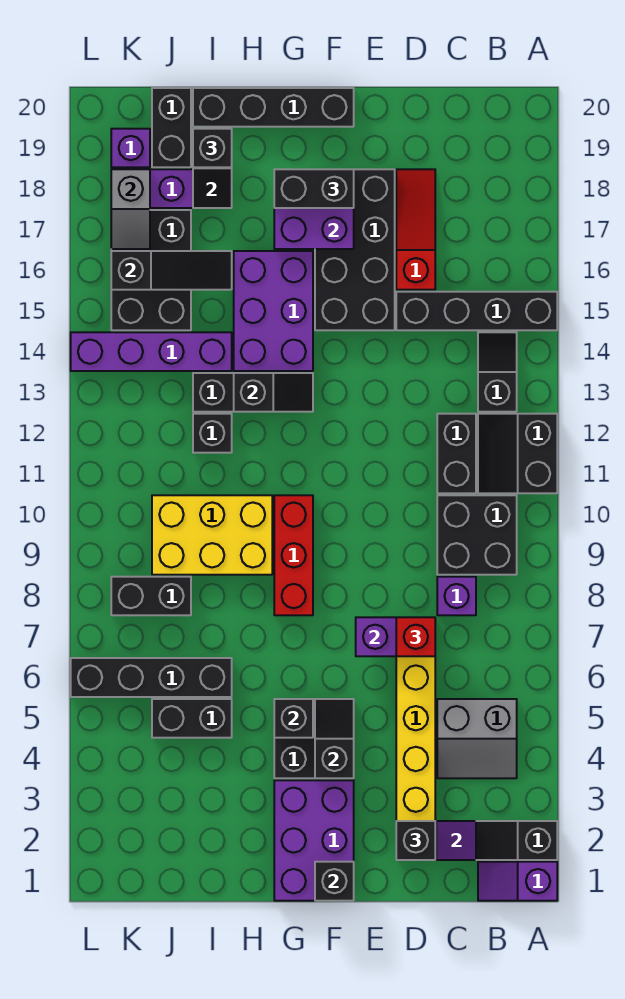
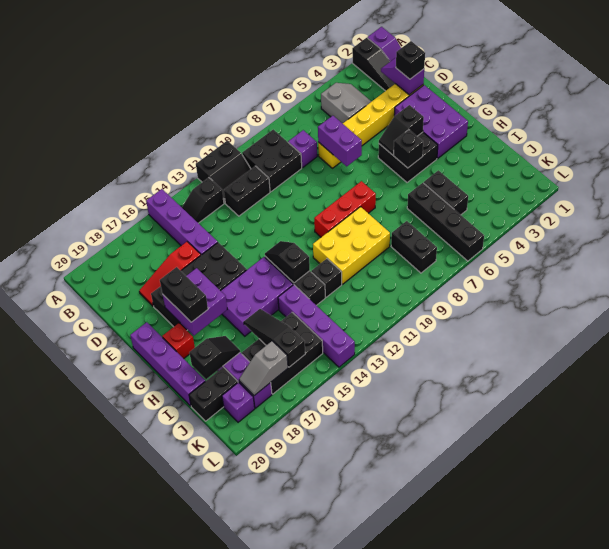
black 1x4 brick [396,292,557,330] -> purple 1x4 brick [146,189,218,255]
red 1x1 brick [396,617,435,656] -> red 1x1 brick moved to [162,323,195,359]
purple 2x3 brick [274,780,354,901] -> purple 2x3 brick turned to [394,85,468,159]
black 1x1 brick [315,862,354,901] -> none
black 1x4 brick [193,88,354,127] -> purple 1x4 brick [130,322,205,406]
yellow 2x3 brick [152,495,272,575] -> yellow 2x3 brick turned to [313,207,390,284]
black 1x1 brick [193,129,232,167] -> none
grey 1x2 slope [111,169,150,249] -> grey 1x2 slope turned to [239,341,288,396]

